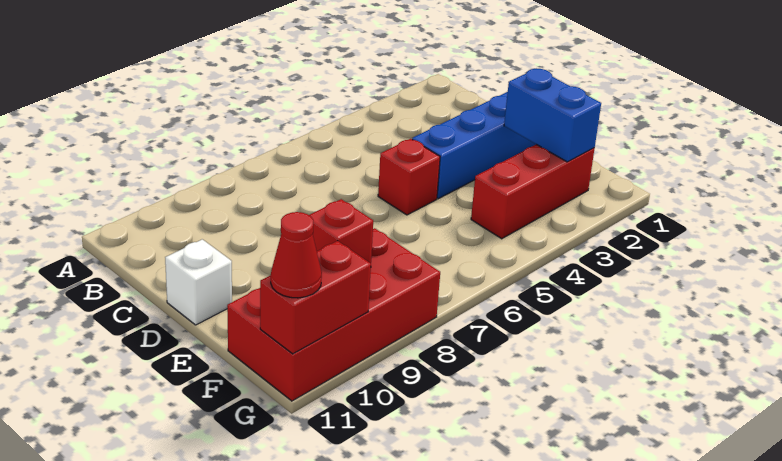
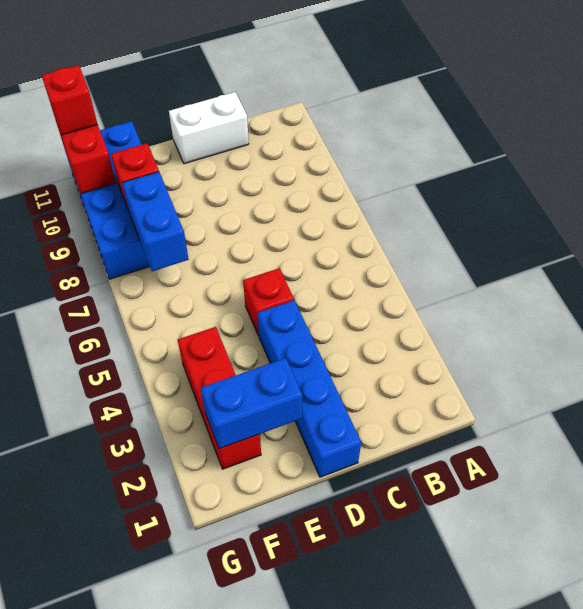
white 1x1 brick [165,239,232,325] -> white 1x2 brick [169,92,249,164]
none -> blue 1x2 brick [122,172,189,271]
red 2x4 brick [227,228,440,401] -> blue 2x4 brick [66,121,150,279]
red 1x1 cone [271,212,322,298] -> red 1x1 brick [42,65,98,135]

